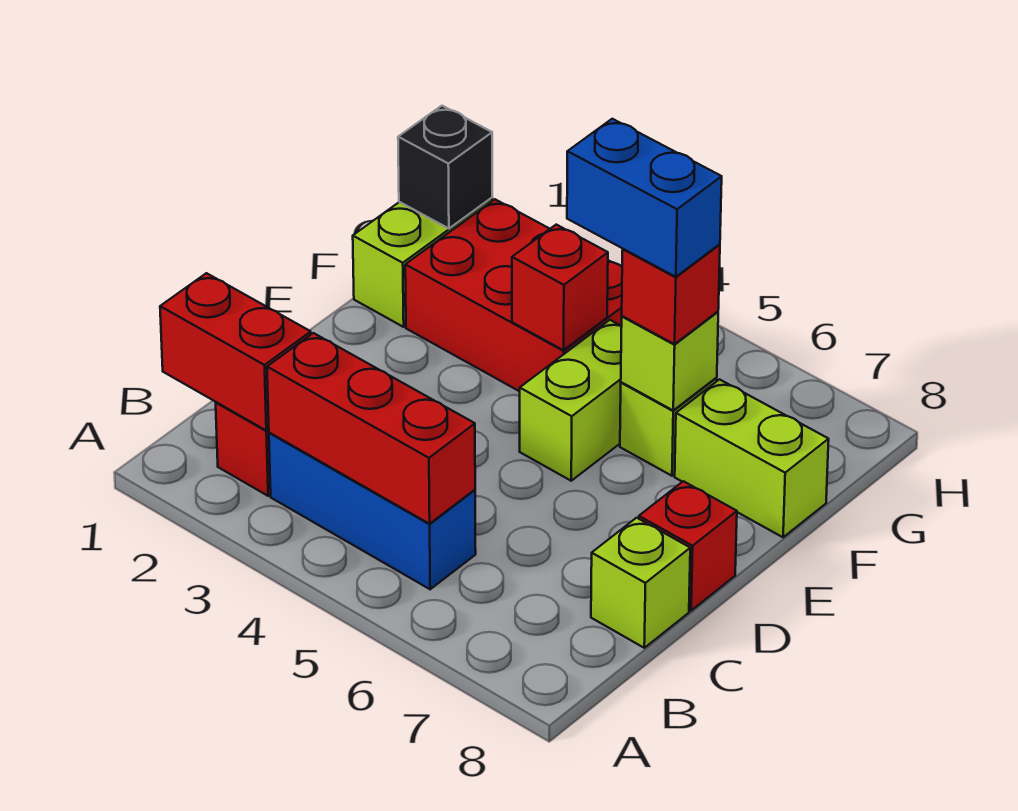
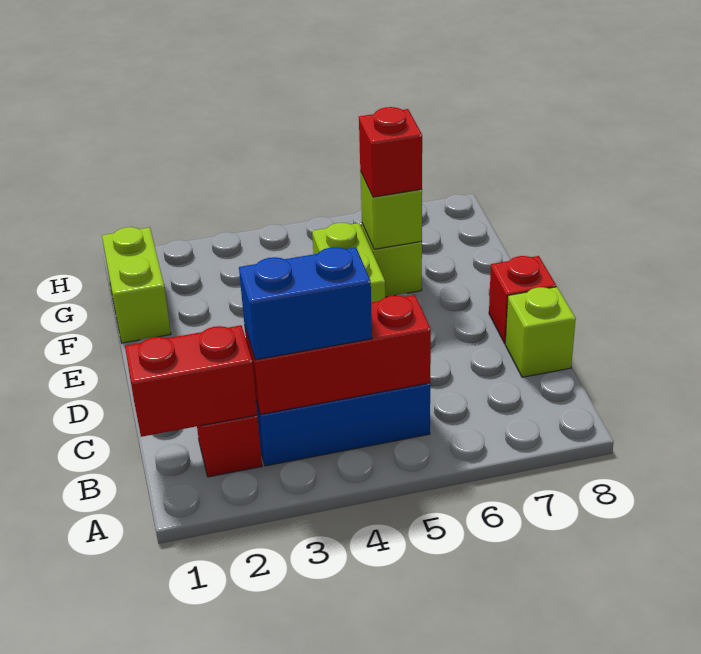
red 2x3 brick [405,199,622,391] -> none
red 1x1 brick [512,225,608,350] -> none
blue 1x2 brick [567,119,722,277] -> blue 1x2 brick moved to [239,247,372,360]
lime 1x2 brick [675,379,829,537] -> none
black 1x1 brick [398,106,492,229] -> none

